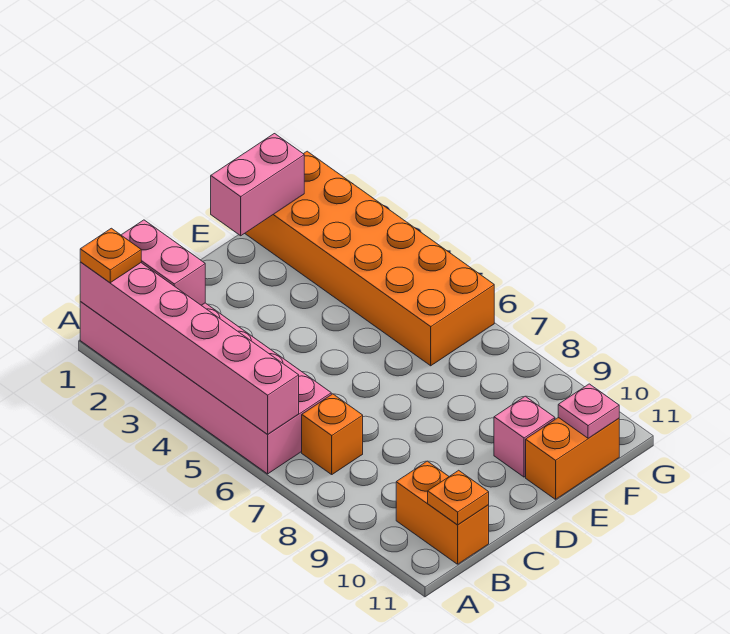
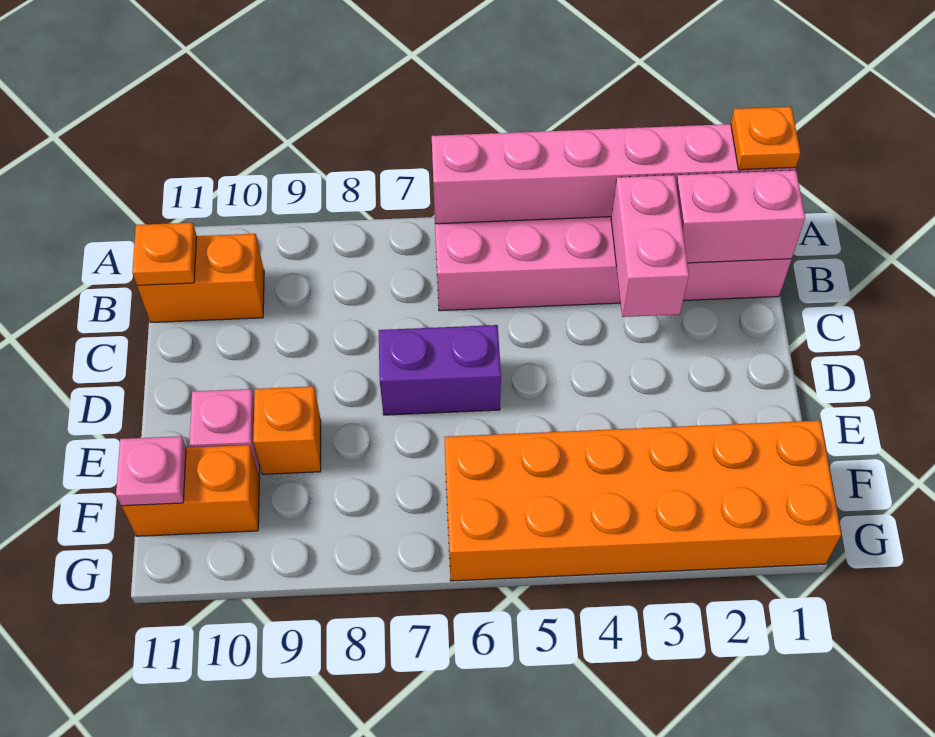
orange 1x1 brick [302,394,363,474] -> orange 1x1 brick moved to [253,386,321,474]
none -> purple 1x2 brick [379,325,501,415]
pink 1x2 brick [211,134,304,236] -> pink 1x2 brick moved to [611,175,689,317]
orange 1x2 brick [526,417,619,499] -> orange 1x2 brick turned to [122,445,260,536]

